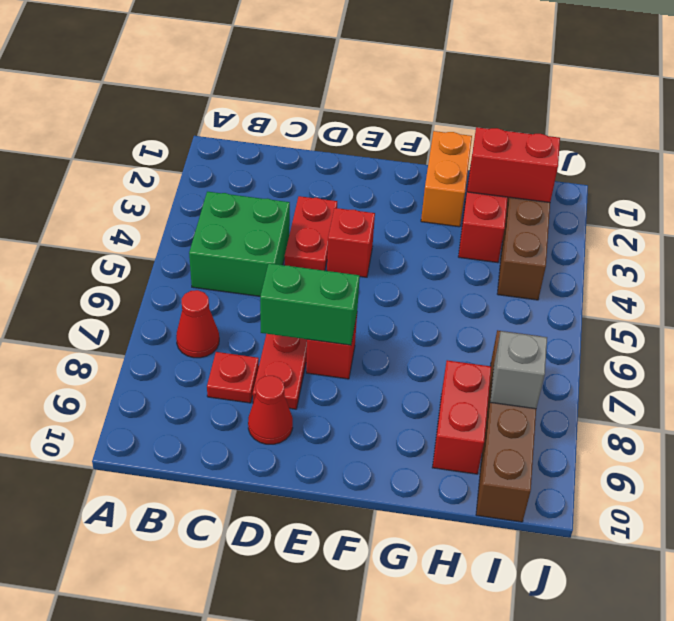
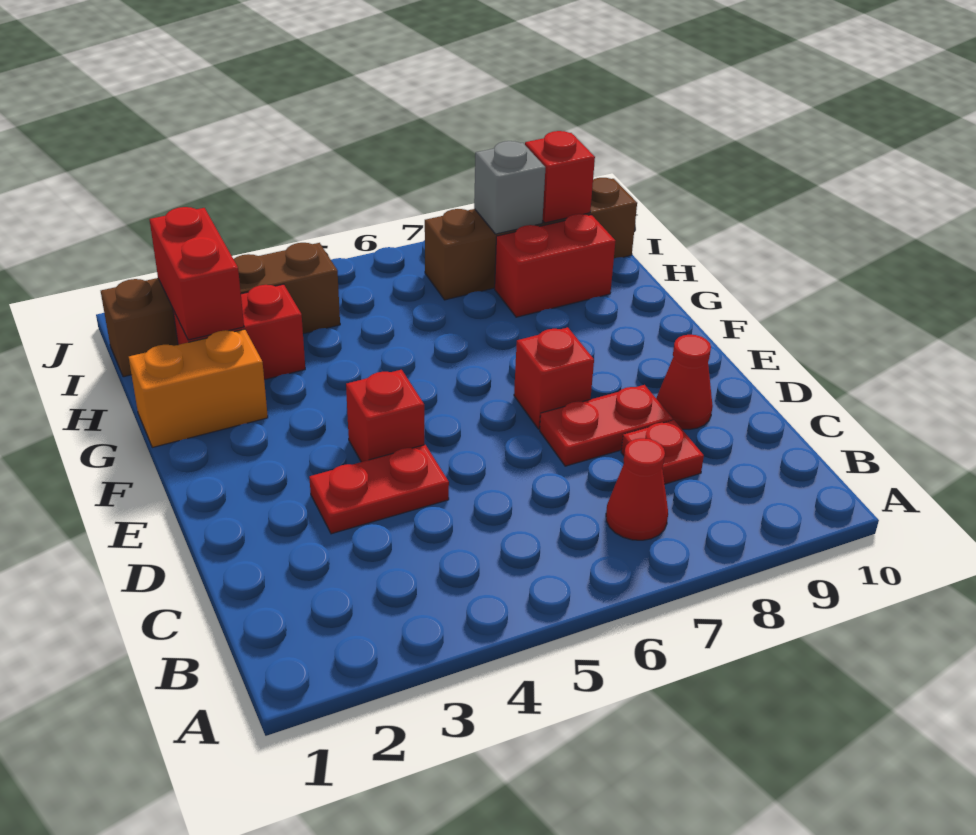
green 2x2 brick [189,192,290,296] -> none
green 1x2 brick [260,263,360,345] -> none
none -> red 1x1 brick [525,131,595,223]

